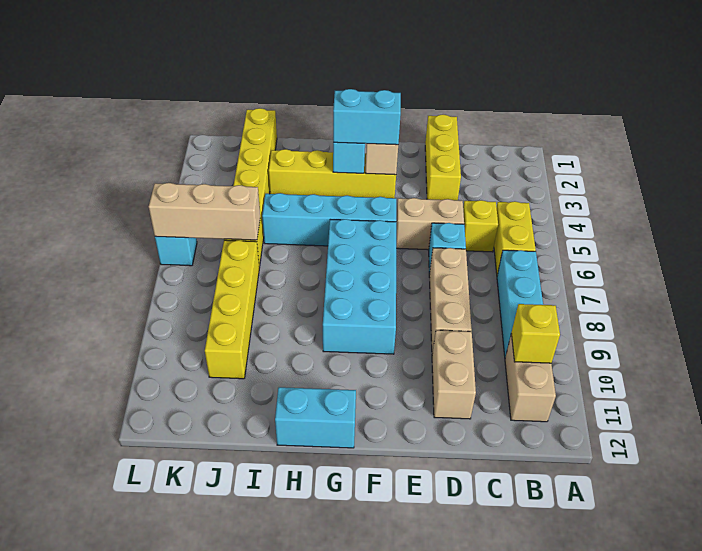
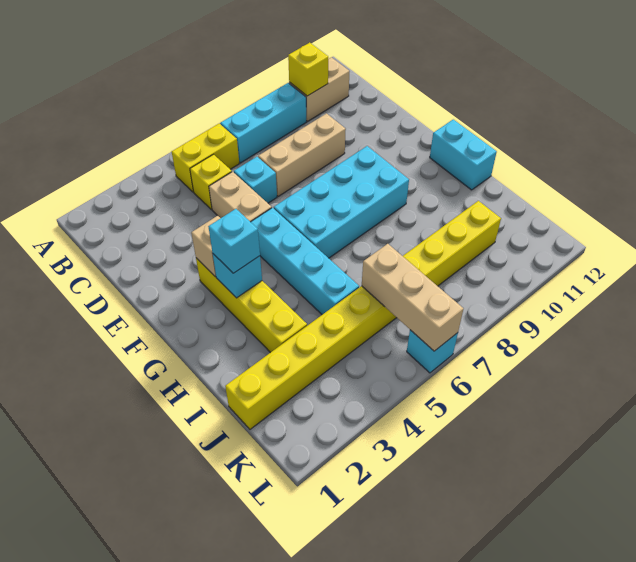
yellow 1x3 brick [425,115,461,200] -> none
tan 1x2 brick [432,330,476,419] -> none
cyan 1x2 brick [333,89,401,145] -> cyan 1x1 brick [208,209,260,273]

